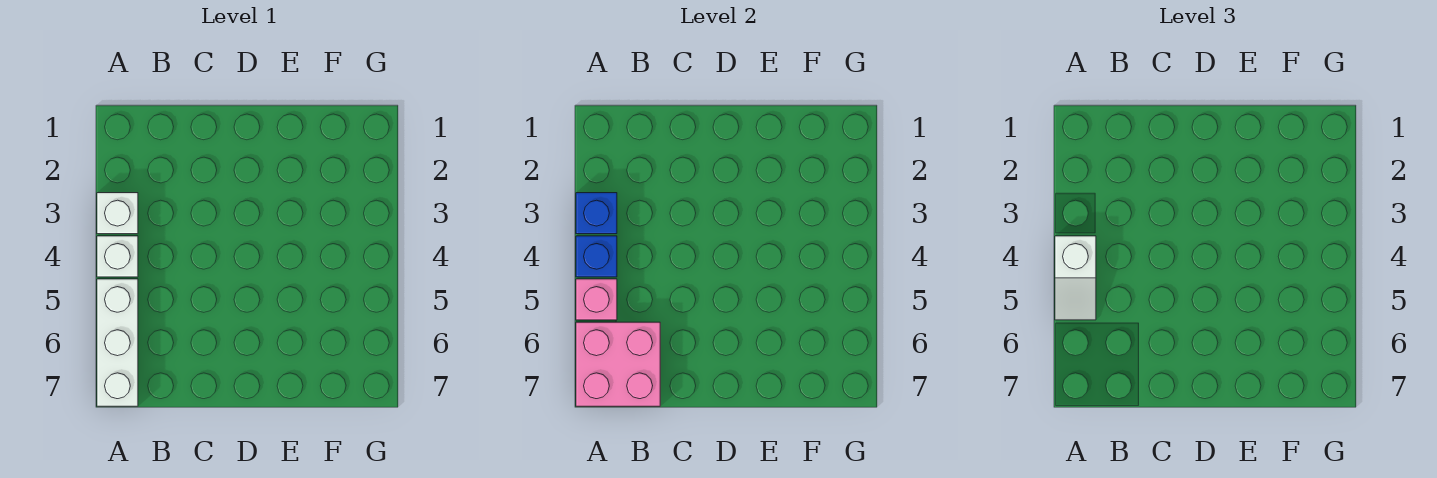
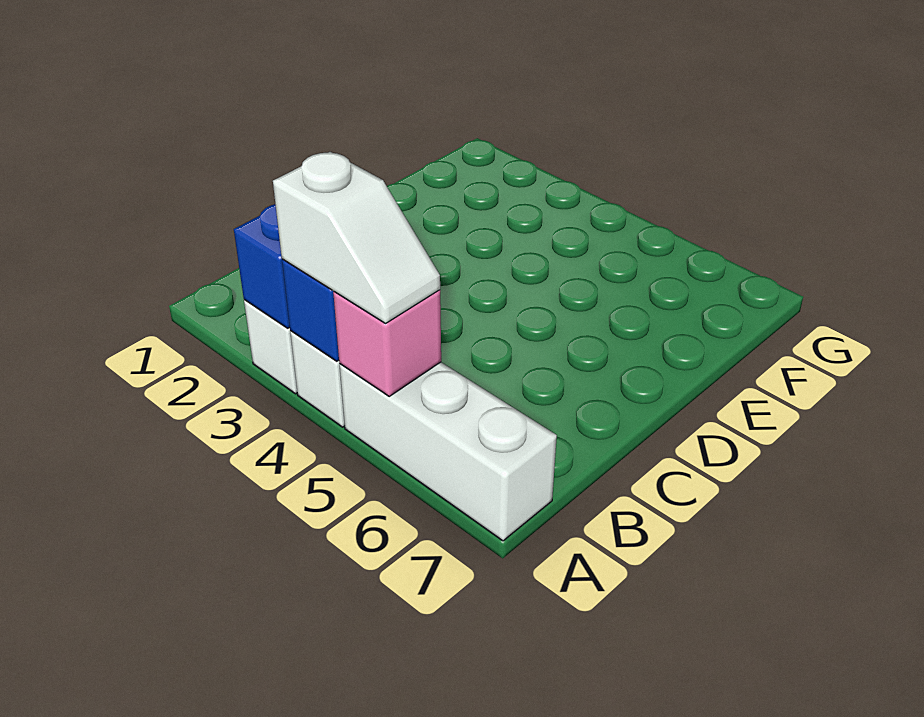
pink 2x2 brick [576,322,660,406] -> none

